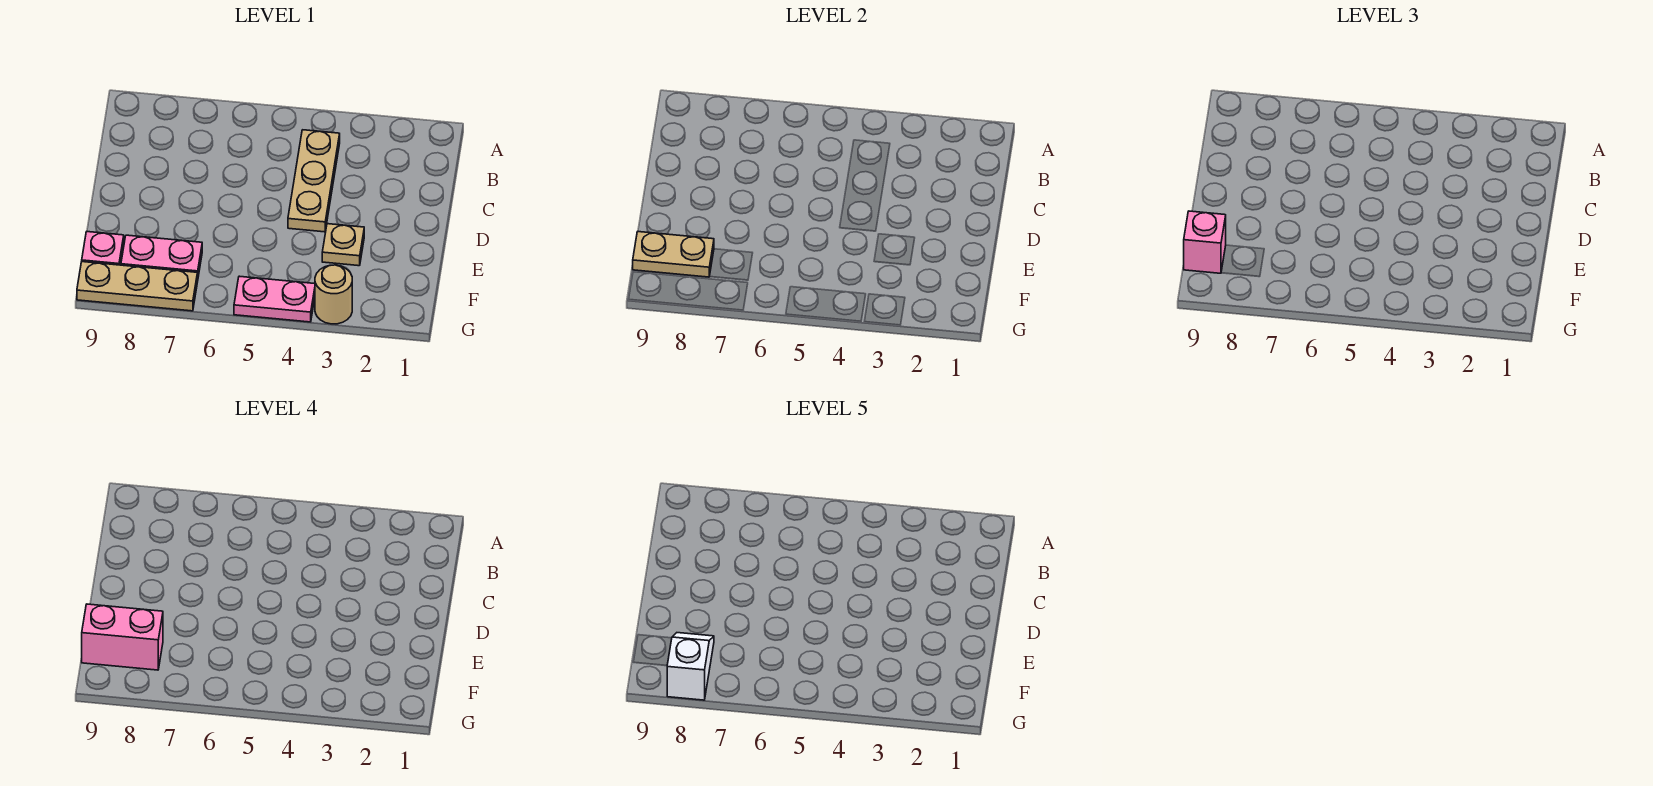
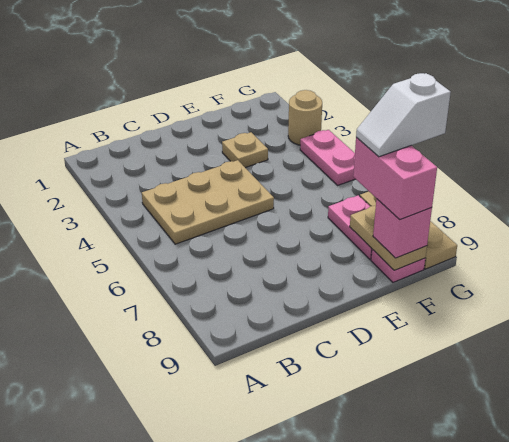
tan 1x3 plate [288,130,340,232] -> tan 2x3 plate [142,160,274,244]

